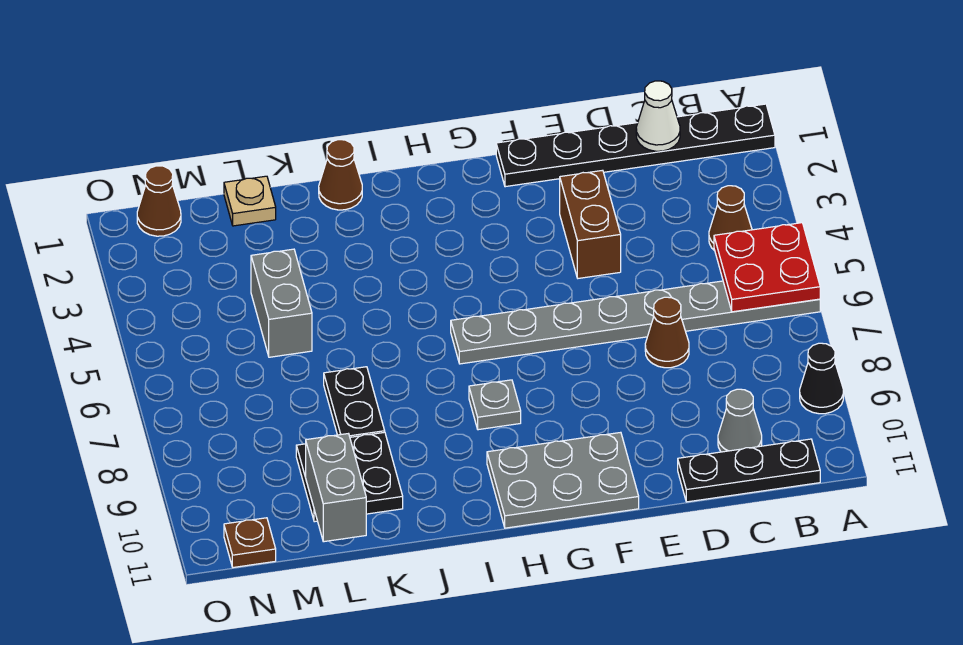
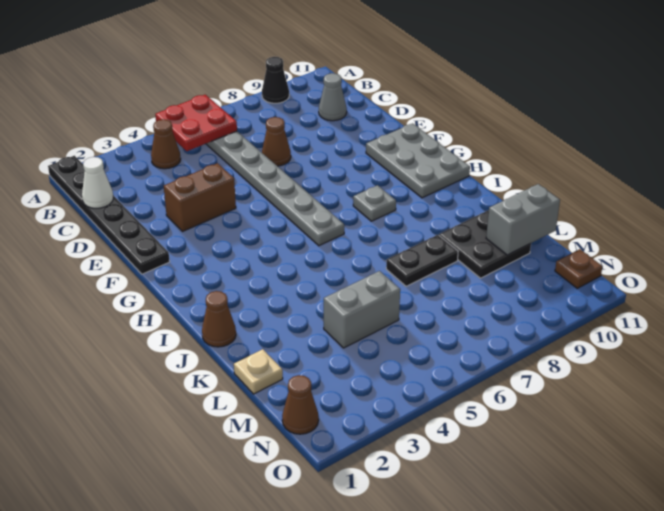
black 1x3 plate [678,439,820,502] -> none

